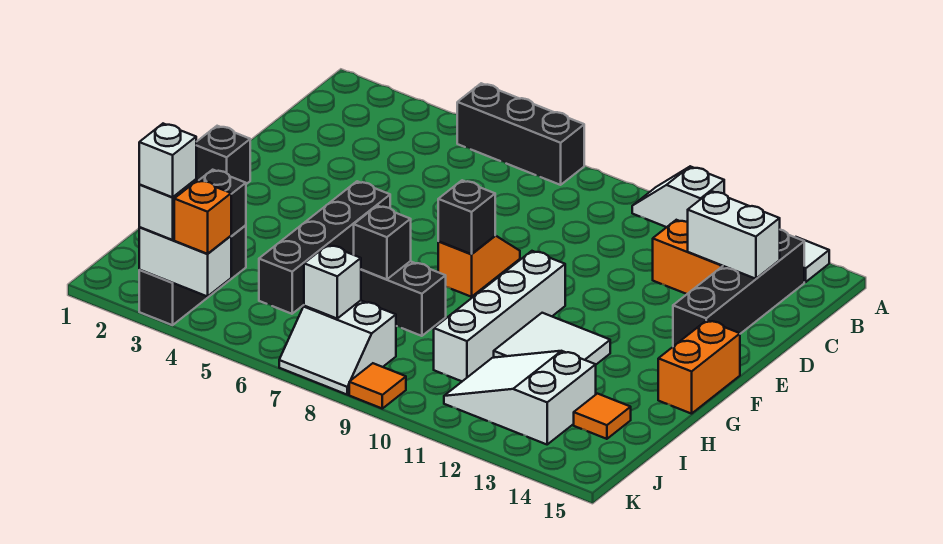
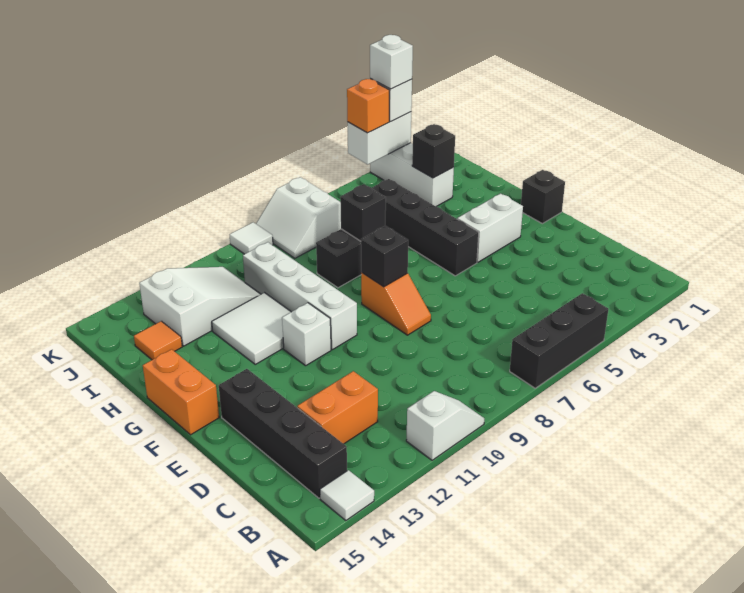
white 1x2 brick [688,191,780,279] -> white 1x2 brick moved to [457,194,523,262]
black 1x3 brick [139,225,246,325] -> white 1x3 brick [370,143,454,207]
white 2x2 slope [279,300,396,395] -> white 2x2 slope turned to [256,177,341,258]
white 1x1 brick [304,245,361,318] -> white 1x1 brick moved to [282,303,331,366]
orange 1x1 tile [349,363,406,409] -> white 1x1 tile [230,222,273,254]

